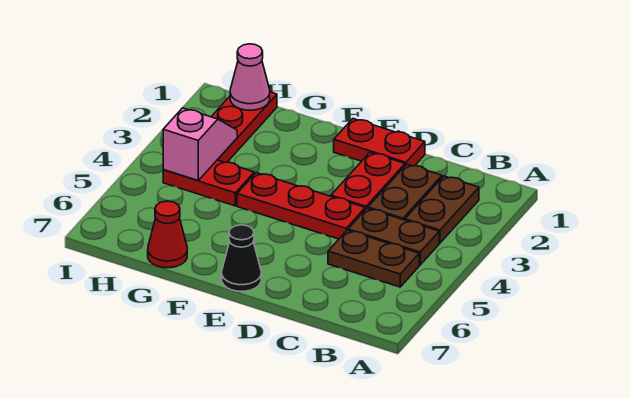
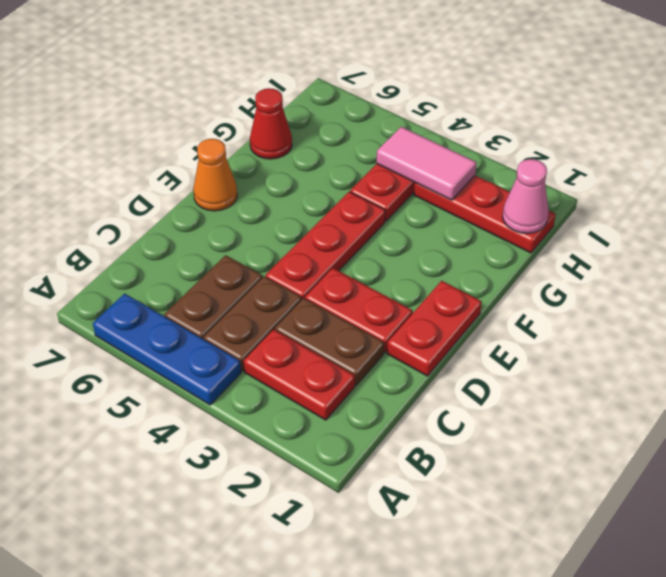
none -> blue 1x3 plate [93,294,241,405]
brown 1x2 plate [405,176,479,243] -> red 1x2 plate [244,329,355,420]
black 1x1 cone [222,225,261,291] -> orange 1x1 cone [193,139,237,211]
pink 1x2 slope [163,108,237,180] -> pink 1x2 tile [377,127,477,200]

